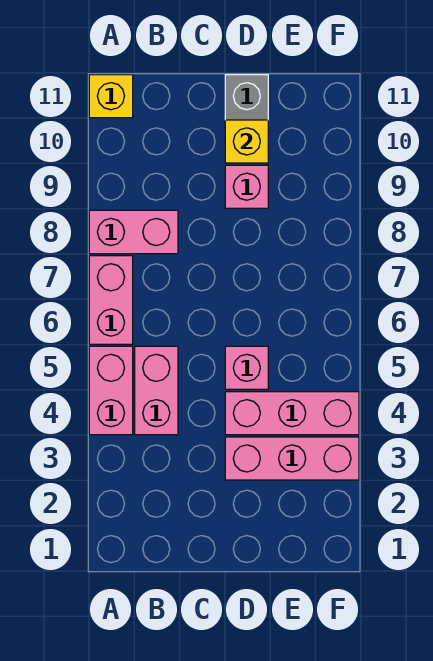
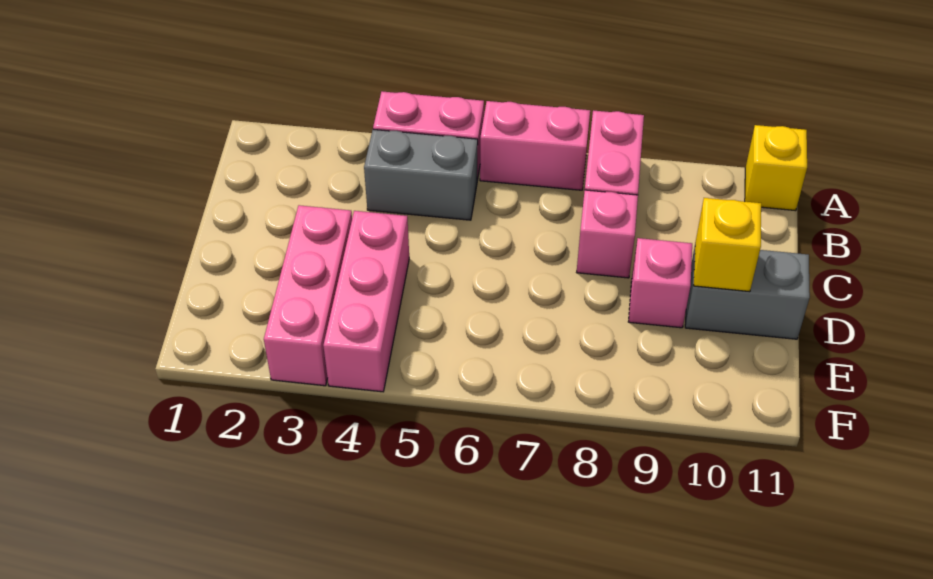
pink 1x2 brick [135,346,178,435] -> grey 1x2 brick [364,129,478,220]
pink 1x1 brick [225,346,268,389] -> pink 1x1 brick moved to [577,190,638,278]

